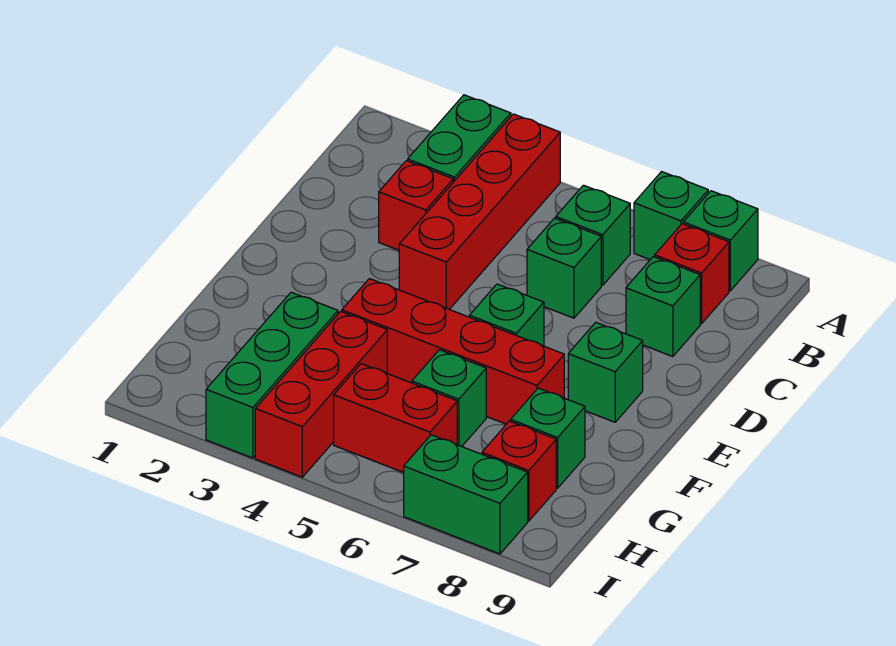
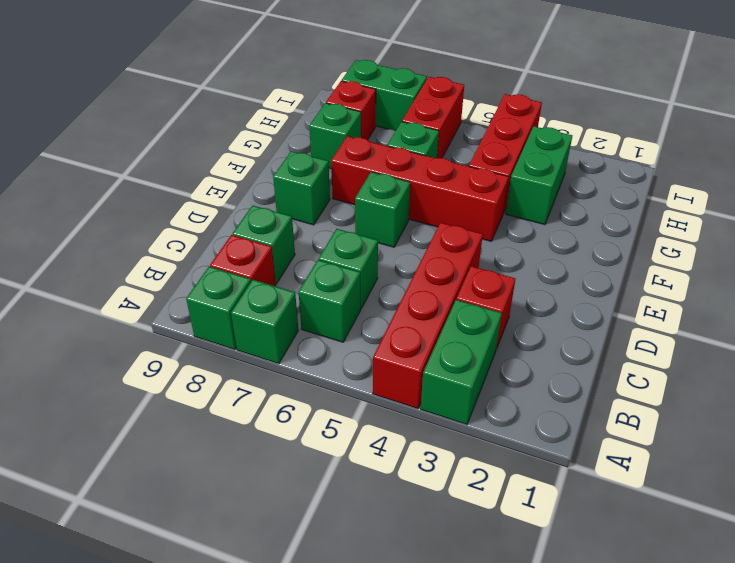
green 1x3 brick [206,292,338,458] -> green 1x2 brick [506,126,572,225]
red 1x2 brick [334,364,457,473] -> red 1x2 brick turned to [402,77,464,158]

